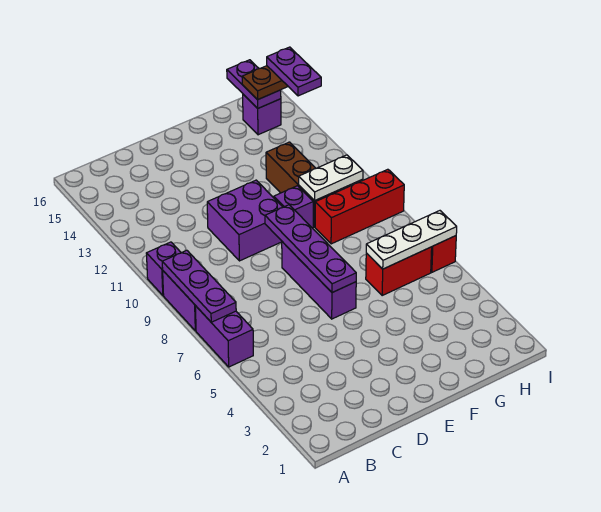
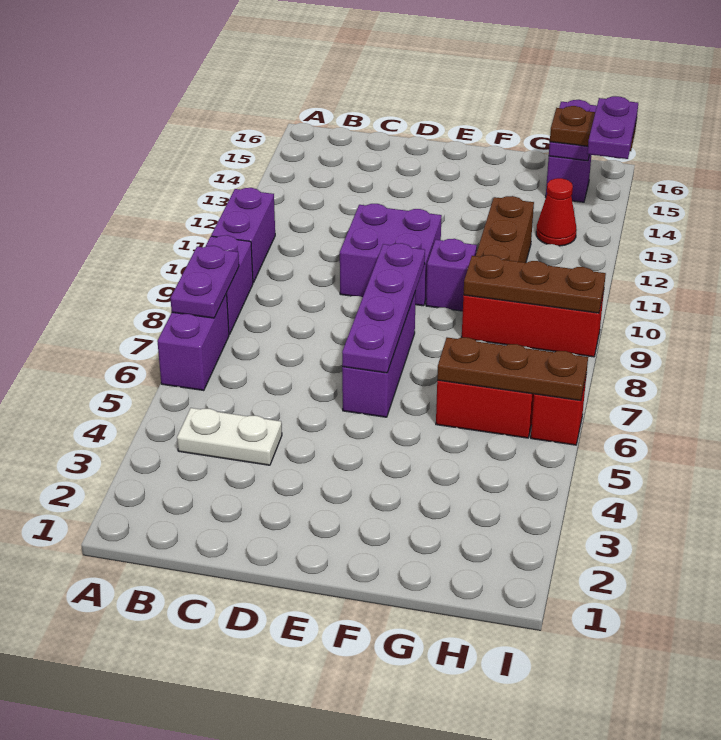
purple 1x3 plate [162,250,236,322] -> purple 1x2 plate [170,246,239,318]
purple 1x1 brick [146,242,181,295] -> purple 1x2 brick [211,188,275,283]
white 1x3 plate [366,211,457,269] -> brown 1x3 plate [437,338,588,401]
none -> brown 1x3 plate [463,255,606,313]
white 1x2 plate [299,155,363,201] -> white 1x2 plate moved to [177,408,282,465]
none -> red 1x1 cone [536,178,577,246]

